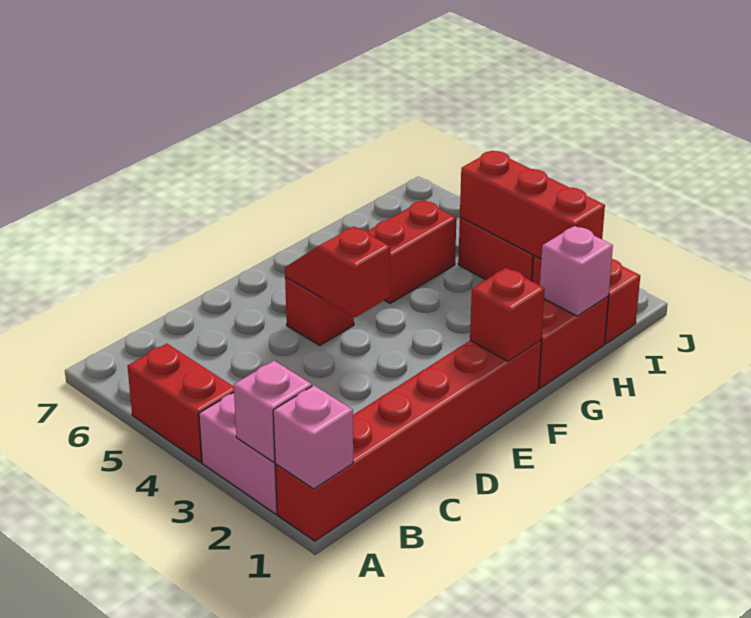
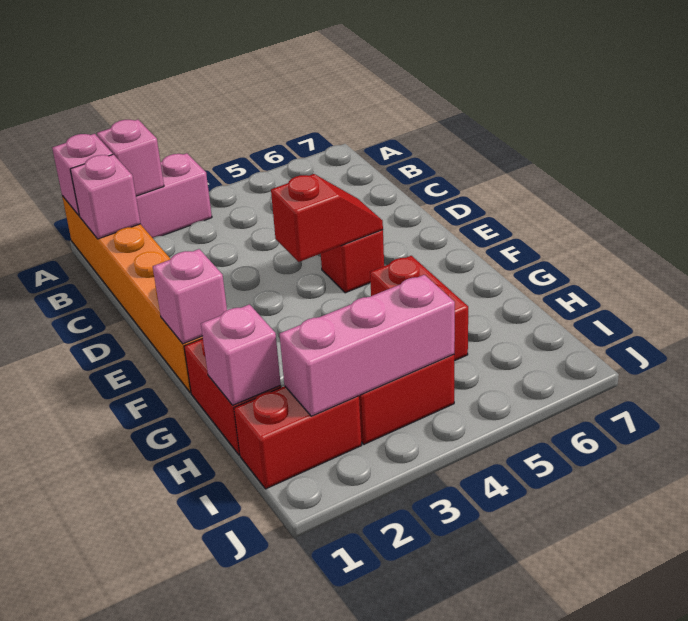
red 1x6 brick [275,340,541,541] -> orange 1x6 brick [62,196,203,393]
red 1x2 brick [127,344,234,462] -> none
none -> pink 1x1 brick [70,154,140,239]
red 1x1 brick [470,268,545,361] -> pink 1x1 brick [153,249,227,344]
red 1x3 brick [460,150,605,259] -> pink 1x3 brick [280,275,455,416]

